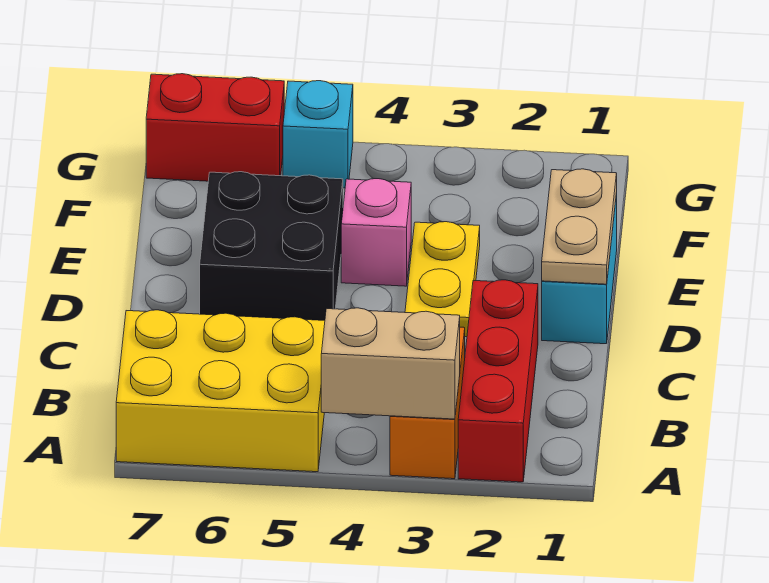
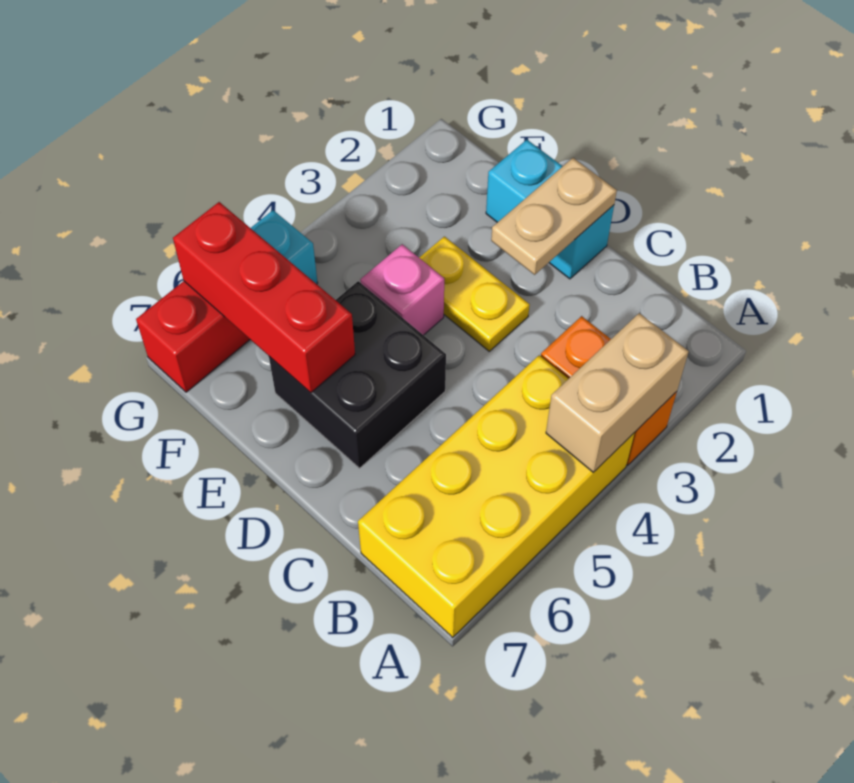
red 1x3 brick [458,280,538,482] -> red 1x3 brick moved to [173,202,355,393]
yellow 2x3 brick [116,310,325,472] -> yellow 2x4 brick [358,355,634,638]
tan 1x2 plate [542,169,617,284] -> tan 1x2 plate turned to [491,158,617,275]

